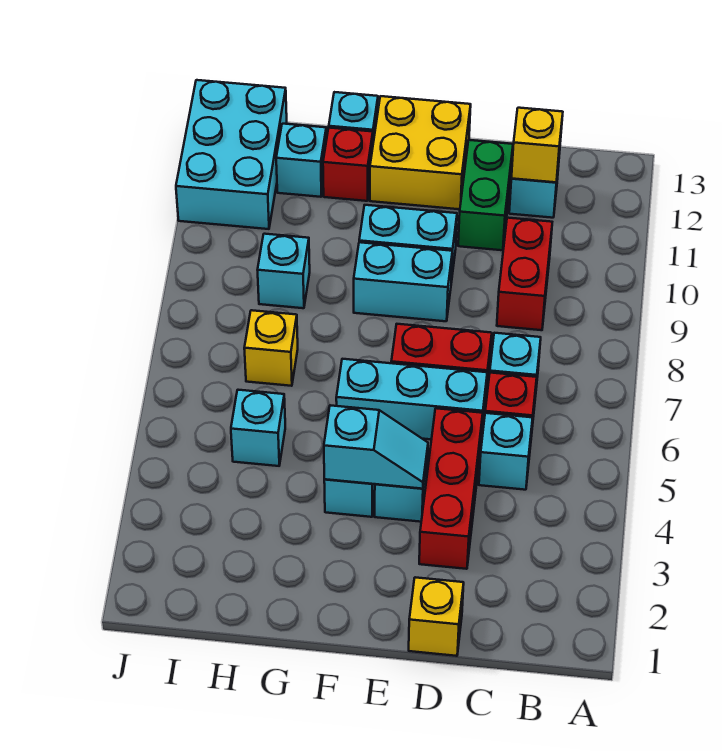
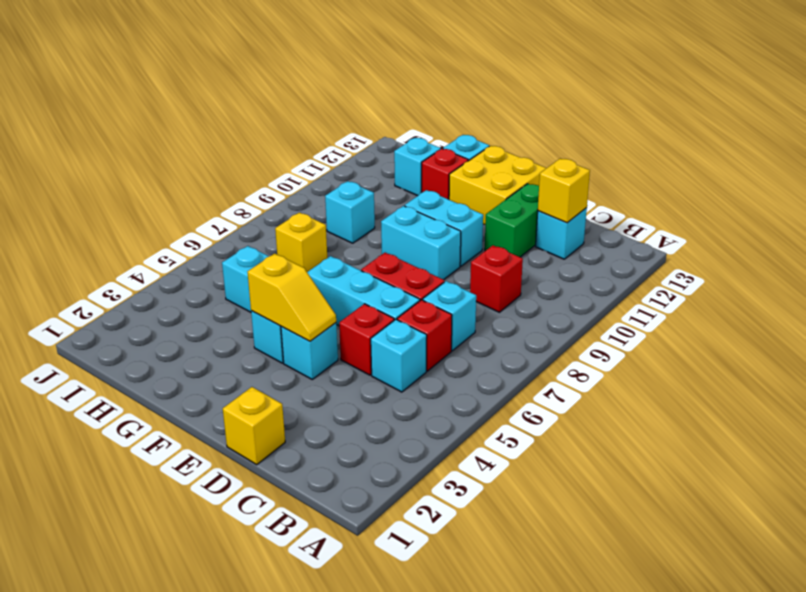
red 1x2 brick [497,218,552,330] -> red 1x1 brick [470,245,523,312]
red 1x3 brick [419,408,483,569] -> red 1x1 brick [339,304,394,375]
cyan 1x2 slope [324,405,428,489] -> yellow 1x2 slope [248,253,336,341]
cyan 2x3 brick [176,80,287,229] -> none

